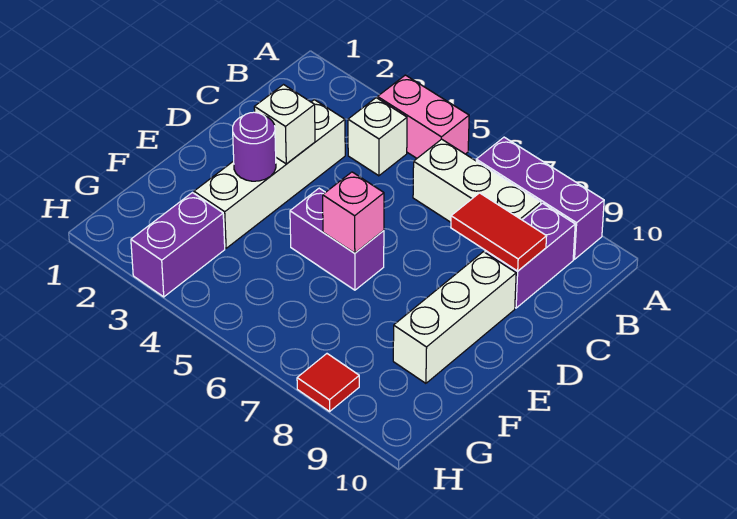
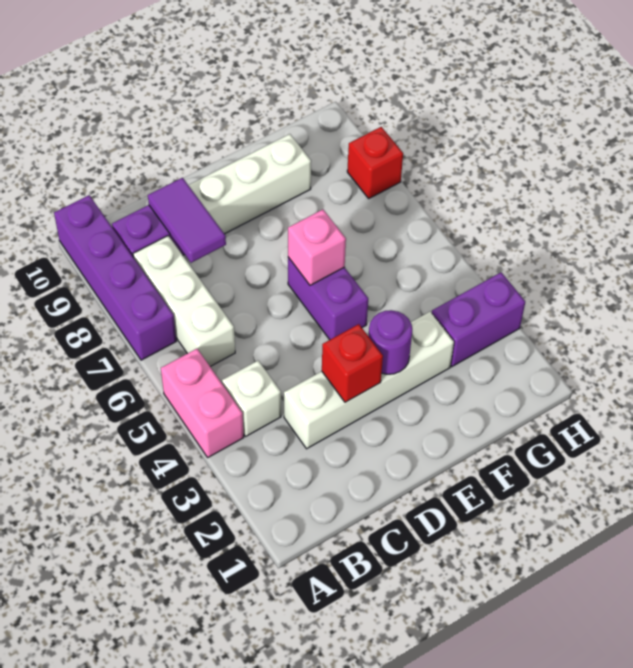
purple 1x3 brick [476,137,604,259] -> purple 1x4 brick [54,195,176,360]
red 1x2 tile [451,193,547,271] -> purple 1x2 tile [148,178,226,263]
white 1x1 brick [254,85,315,164] -> red 1x1 brick [322,324,383,402]
red 1x1 tile [297,354,359,411] -> red 1x1 brick [347,127,403,198]

